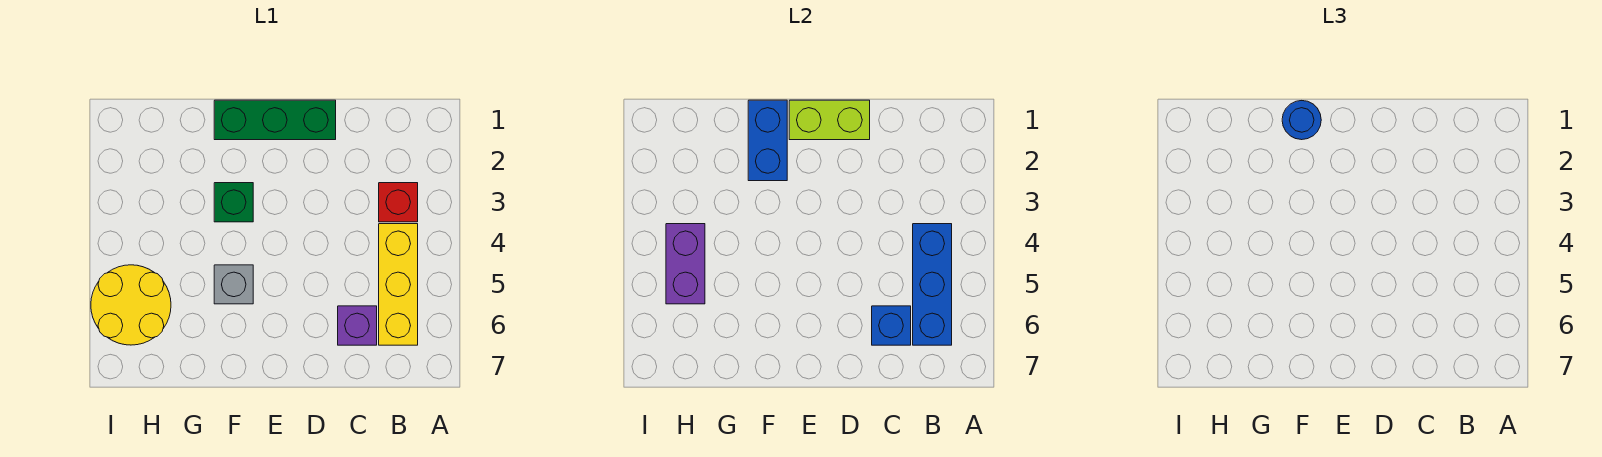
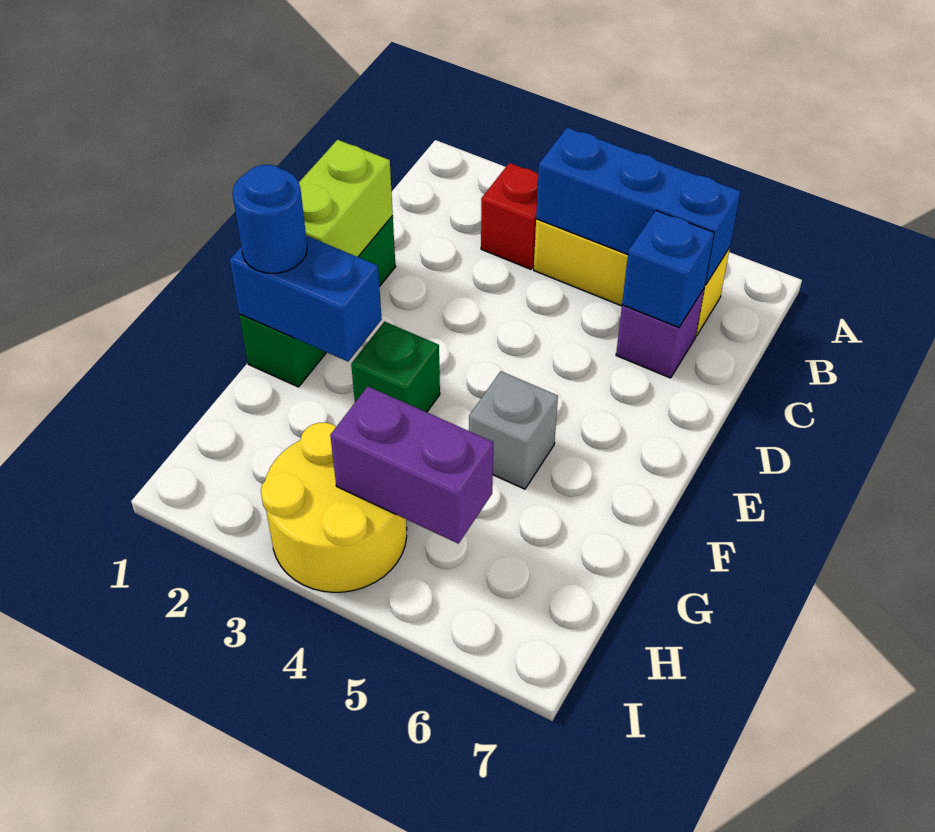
yellow 2x2 round brick [91,265,171,345] -> yellow 2x2 round brick moved to [261,423,407,592]

